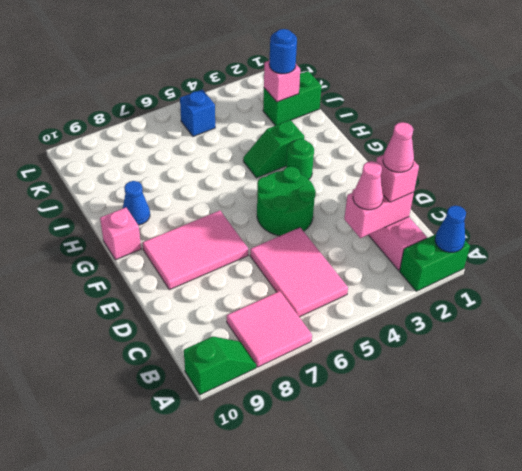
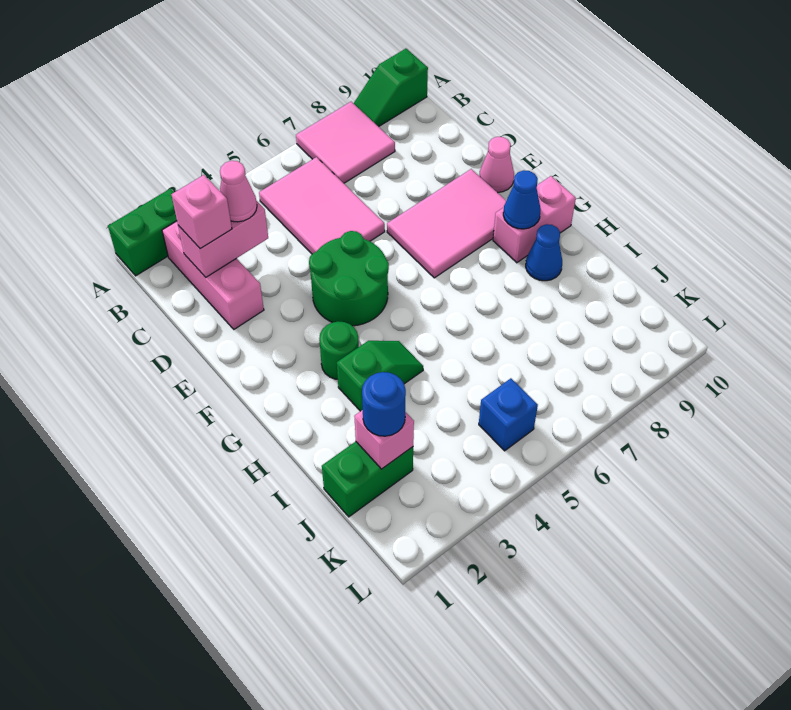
blue 1x1 cone [435,206,466,252] -> blue 1x1 cone moved to [503,170,541,229]
pink 1x1 cone [383,122,414,172] -> pink 1x1 cone moved to [479,137,514,193]
pink 1x1 brick [100,208,141,260] -> pink 1x2 brick [493,176,576,263]

